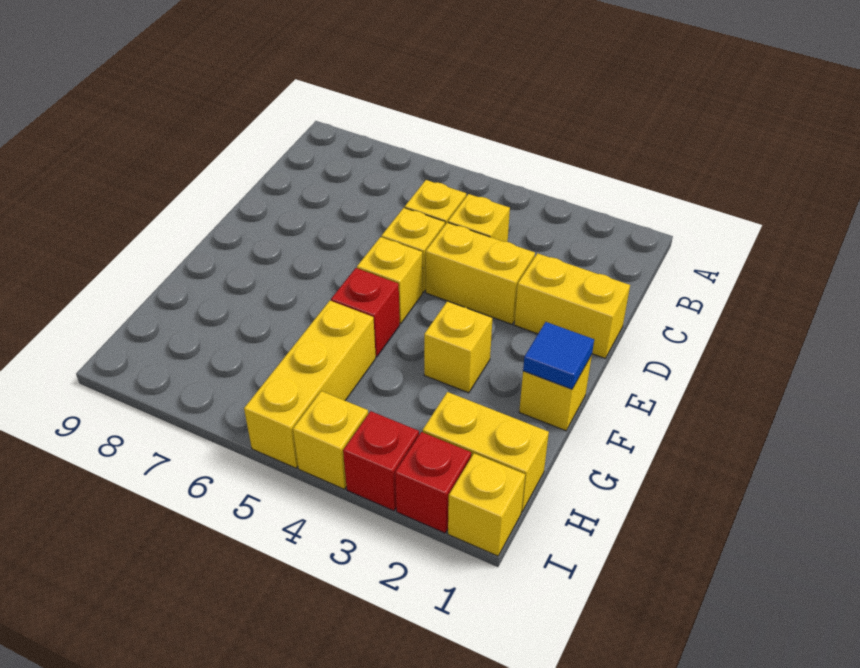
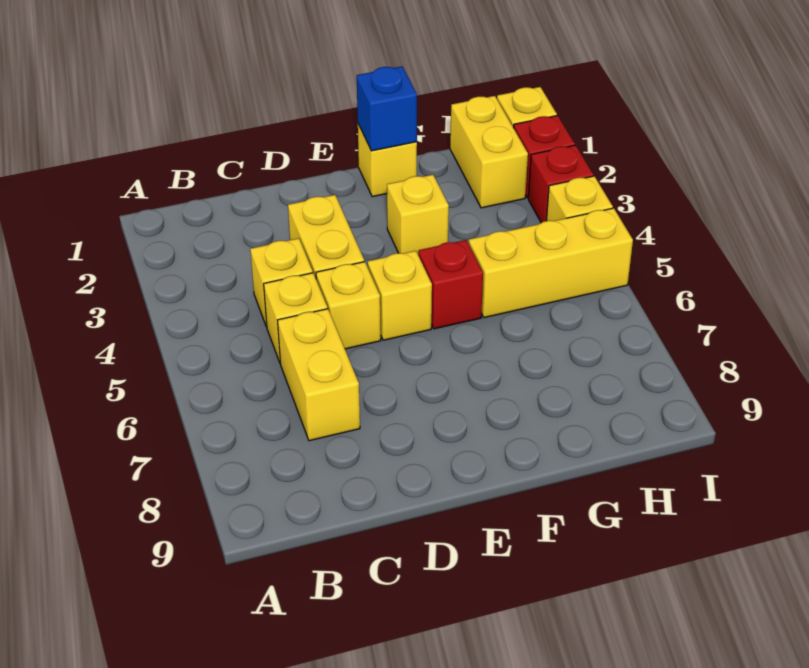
yellow 1x2 brick [514,253,630,358] -> yellow 1x2 brick moved to [278,309,360,441]
blue 1x1 tile [523,322,594,389] -> blue 1x1 brick [357,67,417,151]

